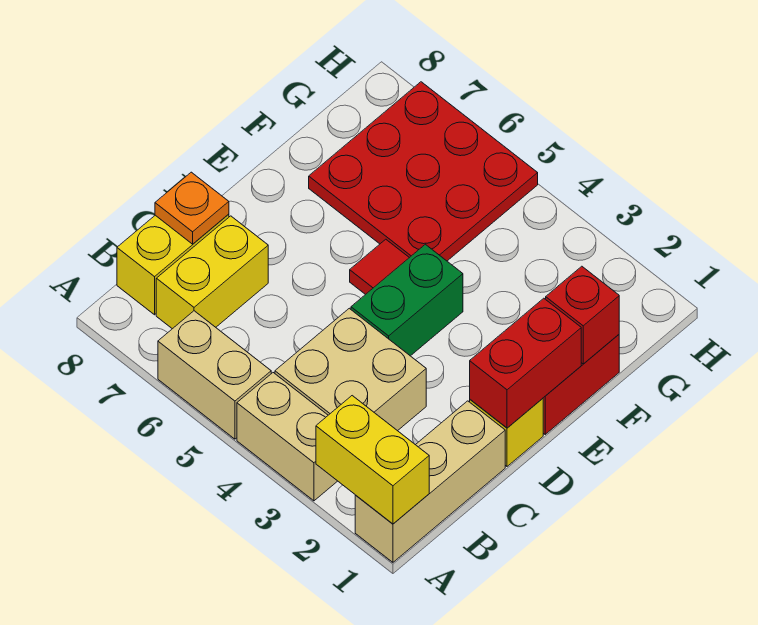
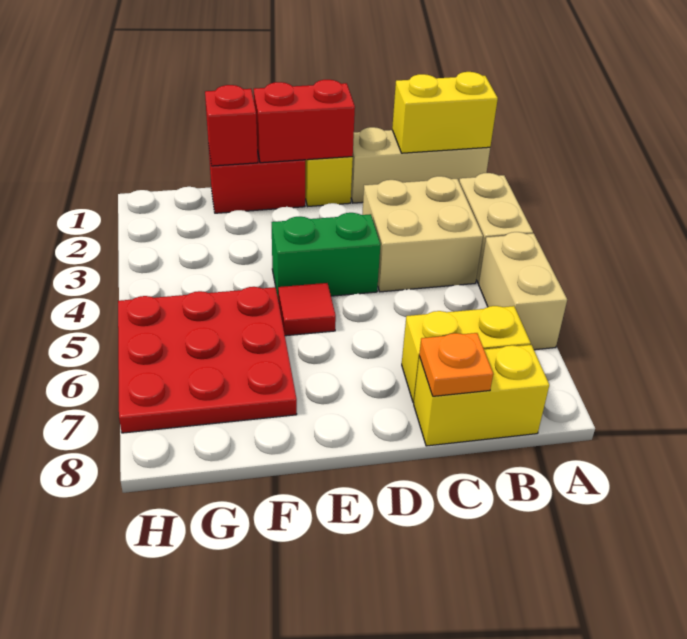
yellow 1x2 brick [316,396,429,524] -> yellow 1x2 brick turned to [392,72,498,153]

